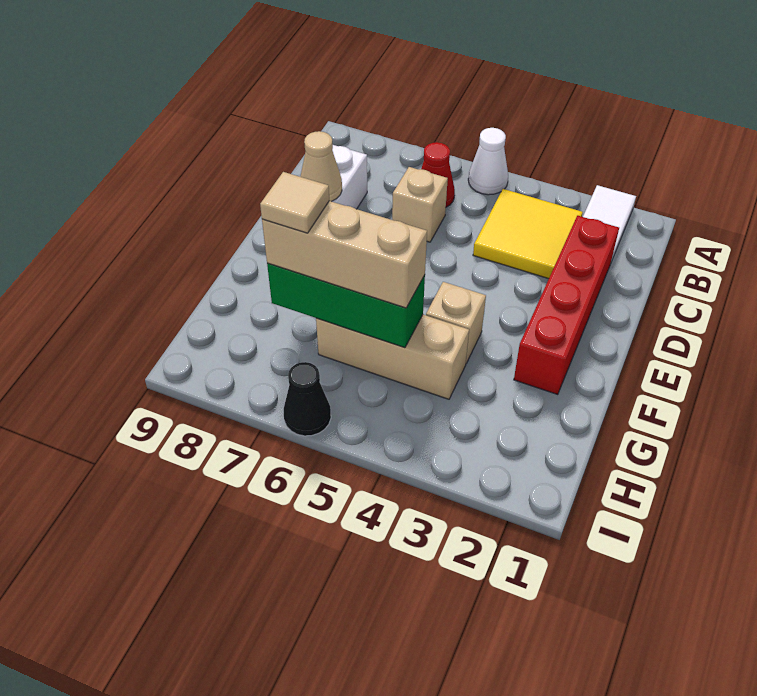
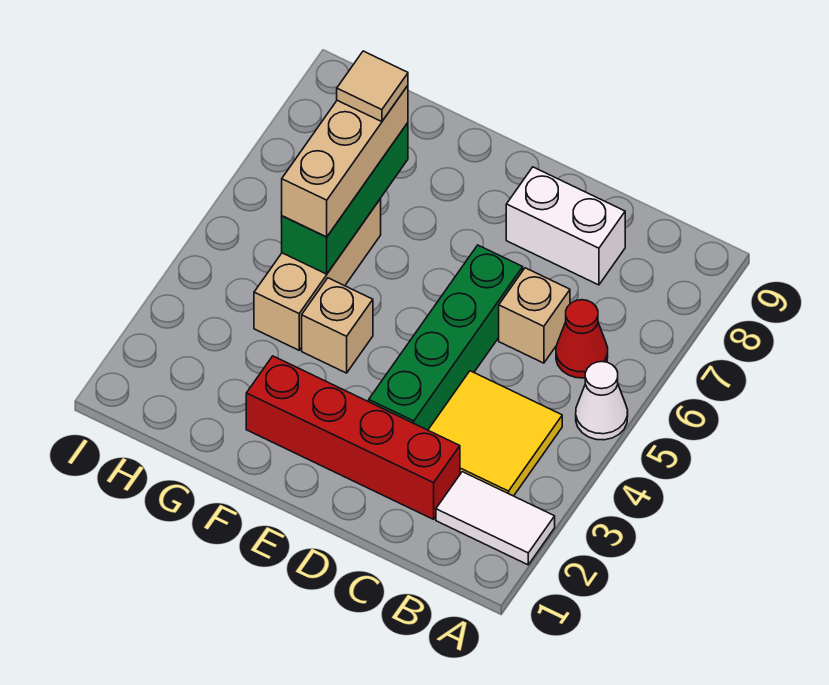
none -> green 1x4 brick [369,245,523,430]
tan 1x1 cone [300,131,342,202] -> none
black 1x1 cone [284,362,331,436] -> none

